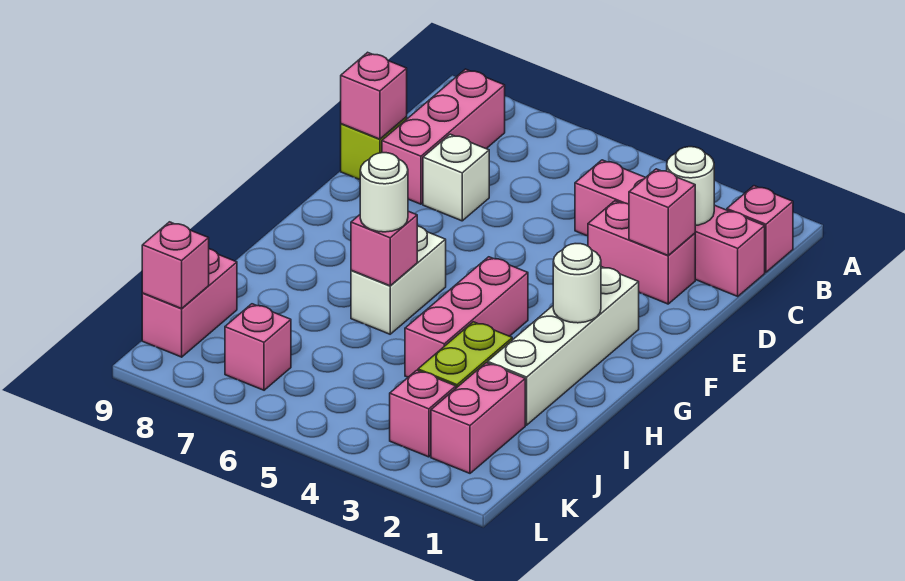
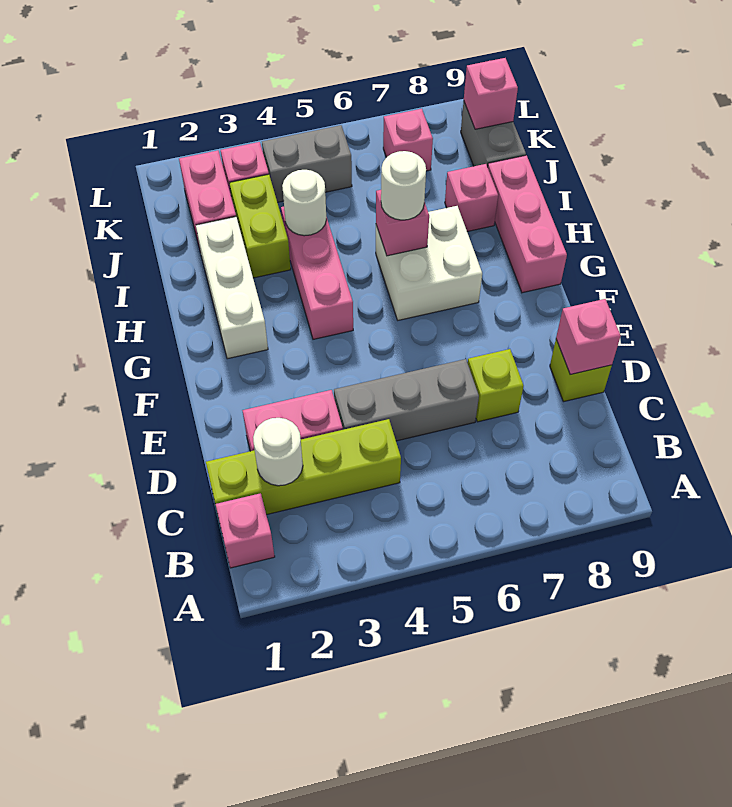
pink 1x3 brick [382,69,505,204] -> pink 1x3 brick moved to [488,155,567,293]
pink 1x4 brick [575,160,765,296] -> lime 1x4 brick [206,419,401,515]
pink 1x1 brick [629,169,695,256] -> pink 1x1 brick moved to [445,164,498,232]
none -> grey 1x3 brick [334,359,479,441]
white 1x1 brick [423,134,489,221] -> lime 1x1 brick [468,349,523,422]
white 1x4 brick [488,267,639,425] -> white 1x3 brick [196,217,268,359]
white 1x1 round brick [553,244,601,323] -> white 1x1 round brick moved to [282,170,326,236]
white 1x2 brick [351,226,446,334] -> white 2x2 brick [376,206,482,320]
pink 1x2 brick [142,249,237,357] -> grey 1x2 brick [461,101,526,167]
none -> grey 1x2 brick [262,125,352,202]

